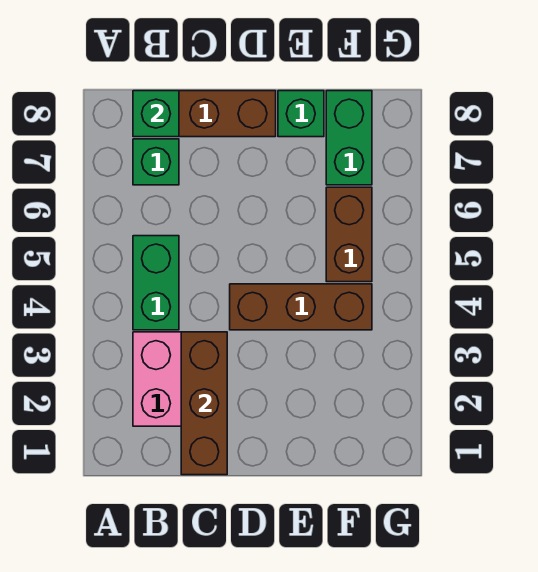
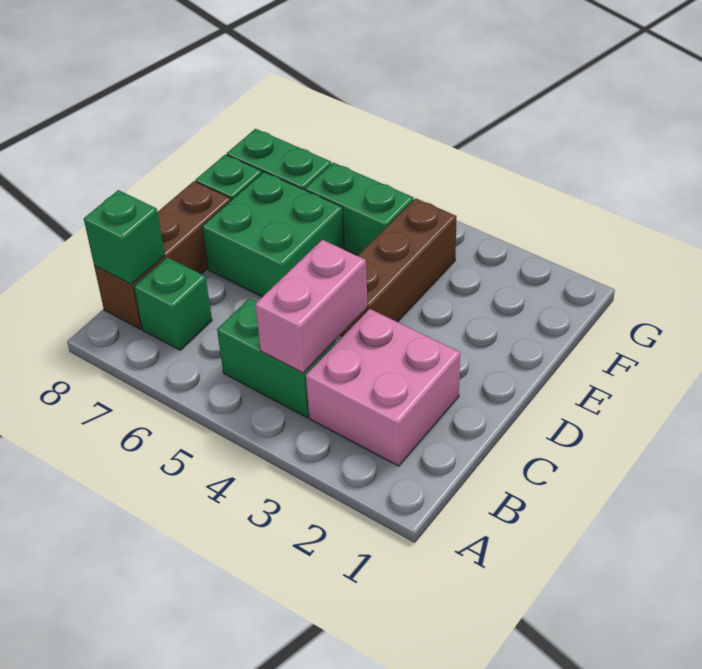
none -> pink 1x2 brick [255,240,367,373]
brown 1x3 brick [181,332,227,475] -> none
none -> green 2x2 brick [202,172,345,297]
brown 1x2 brick [326,187,372,282] -> green 1x2 brick [305,163,414,255]

